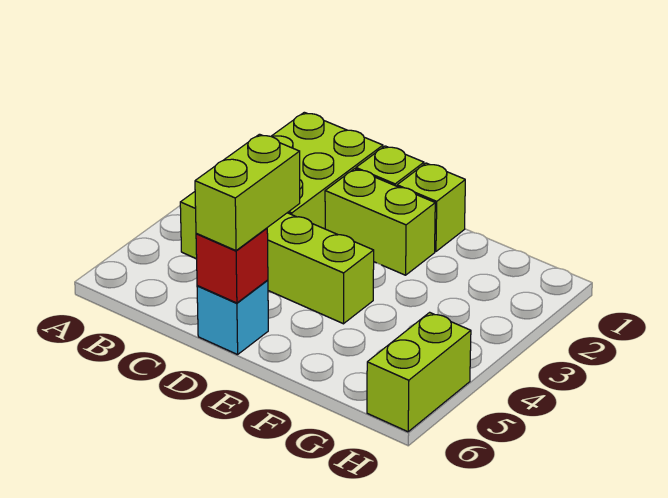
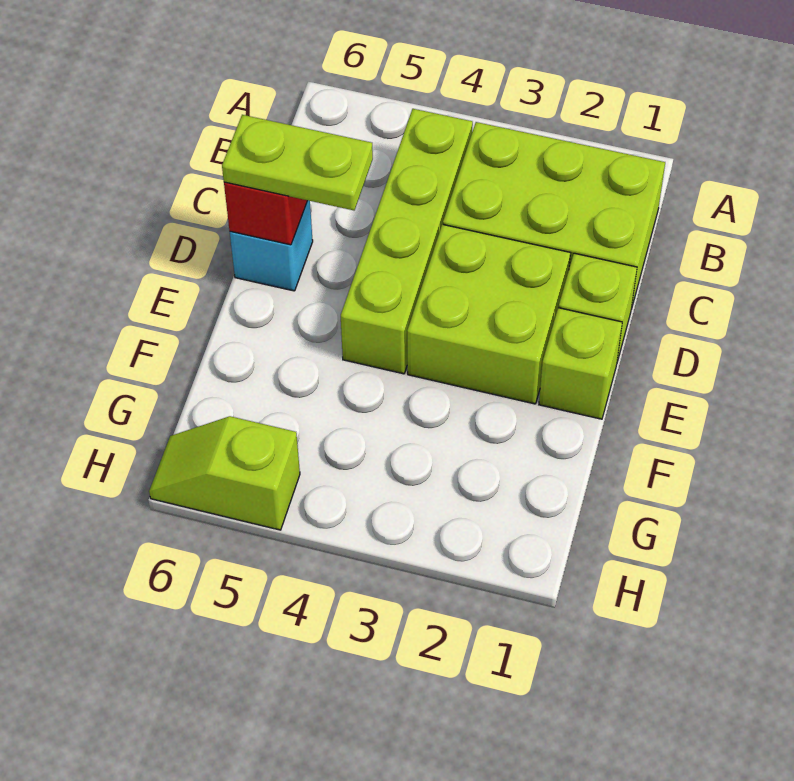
lime 1x2 brick [325,169,435,275] -> lime 2x2 brick [407,224,570,404]
lime 1x2 brick [195,134,300,251] -> lime 1x2 plate [222,115,373,210]
lime 1x2 brick [367,312,471,432] -> lime 1x2 slope [149,416,300,530]

